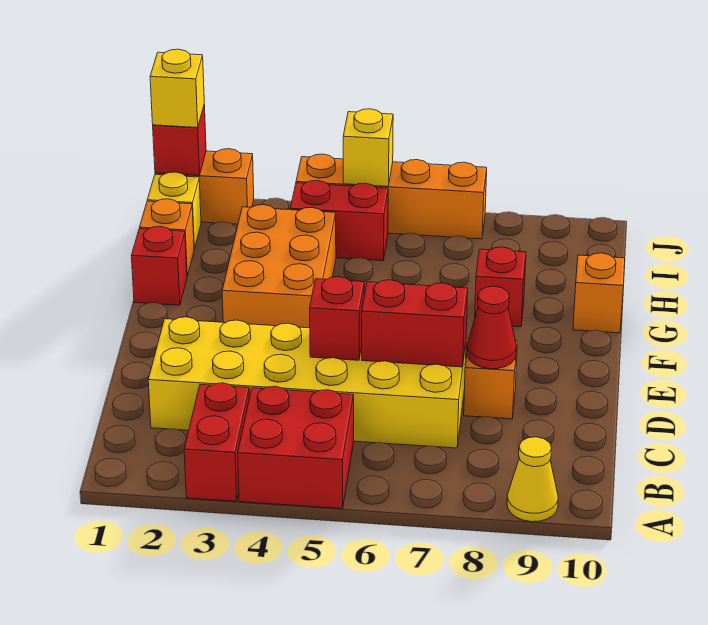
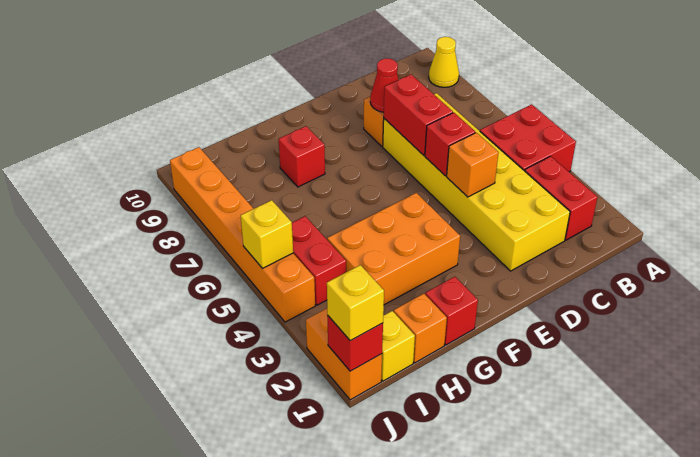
red 1x2 brick [184,383,249,501] -> red 1x2 brick turned to [525,156,598,240]
orange 1x1 brick [573,253,625,333] -> orange 1x1 brick moved to [447,133,499,197]
orange 1x4 brick [296,154,487,239] -> orange 1x6 brick [170,147,315,322]

